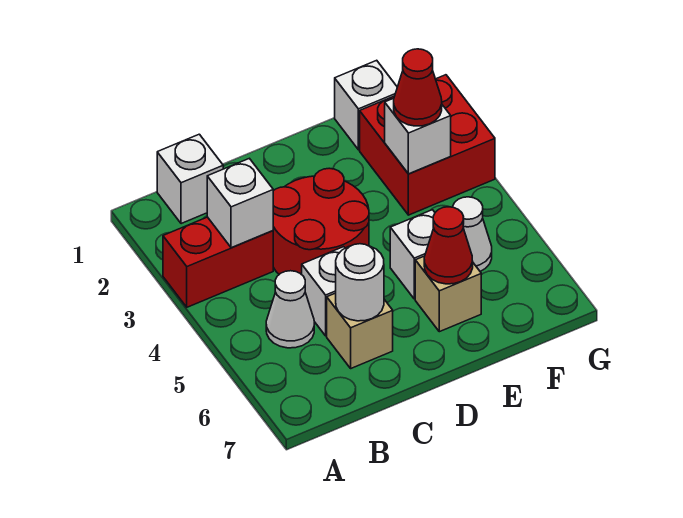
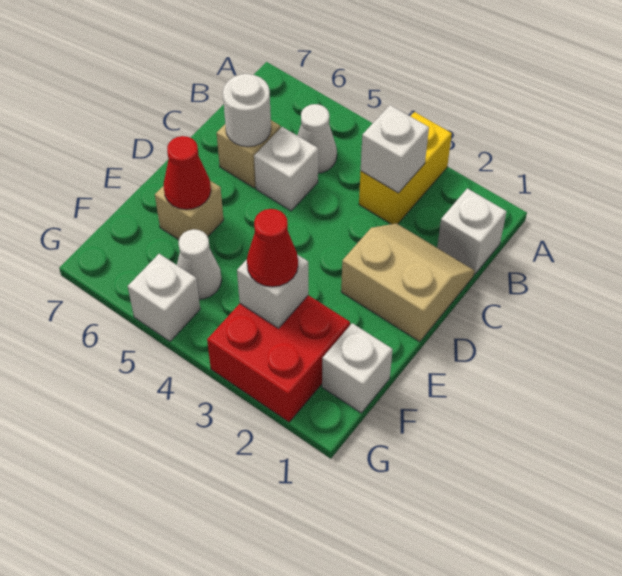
red 1x2 brick [163,217,273,307] -> yellow 1x2 brick [359,112,452,224]
none -> tan 2x2 slope [341,223,474,342]
red 2x2 round brick [273,168,369,275] -> none
white 1x1 brick [390,210,435,299] -> white 1x1 brick moved to [128,254,200,341]

